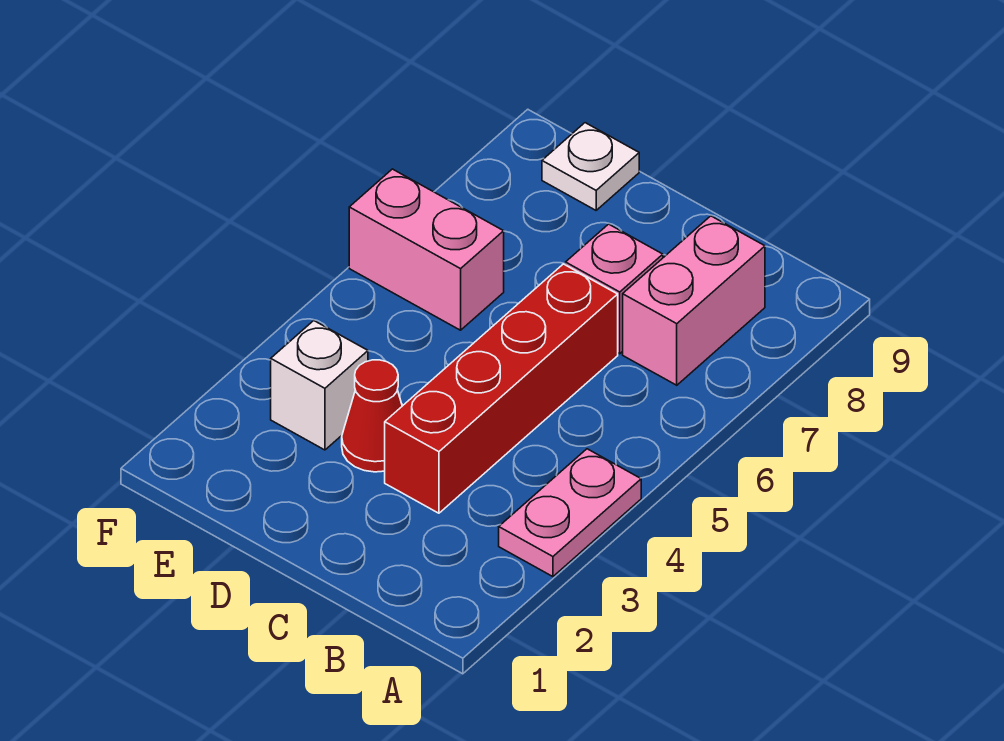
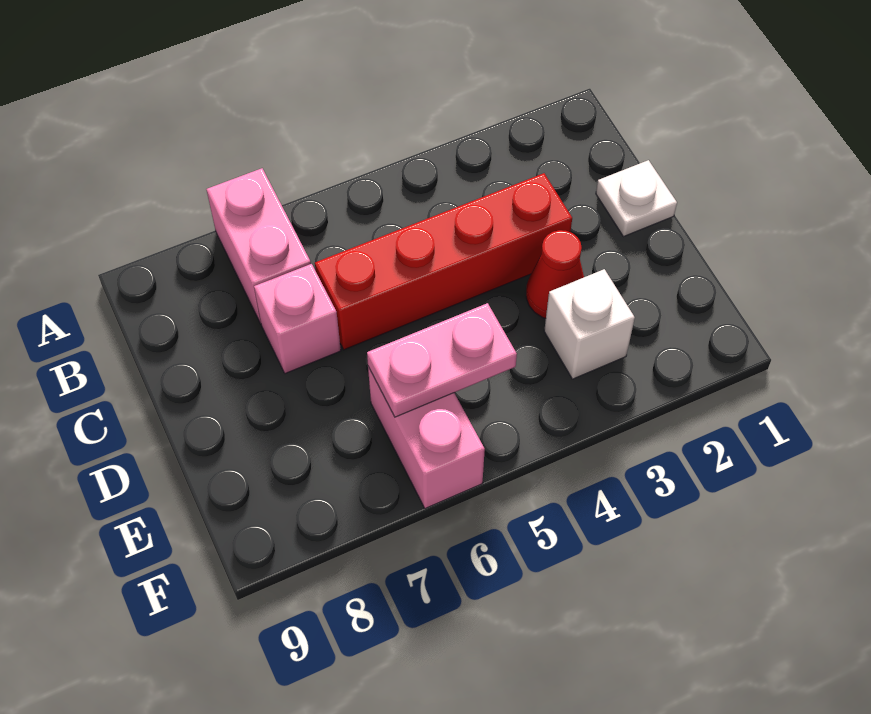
pink 1x2 plate [499,449,641,577] -> pink 1x2 plate moved to [367,303,517,417]
pink 1x2 brick [623,216,765,385] -> pink 1x2 brick turned to [206,168,311,324]
white 1x1 plate [542,123,639,210] -> white 1x1 plate moved to [596,160,677,237]

